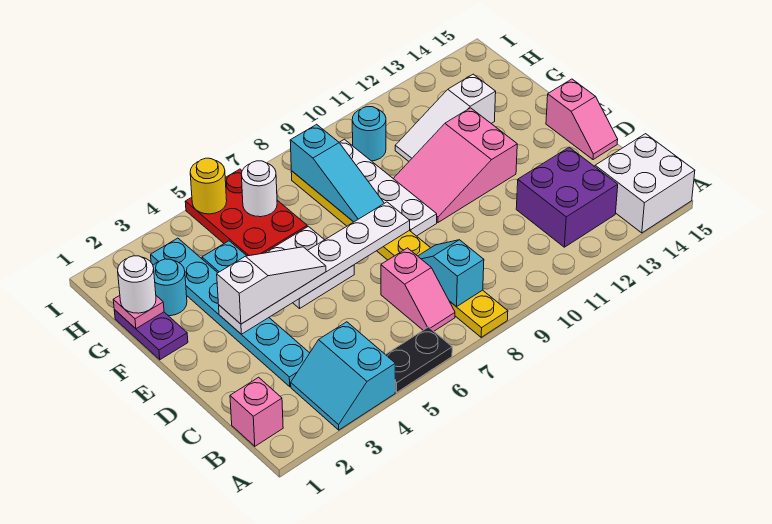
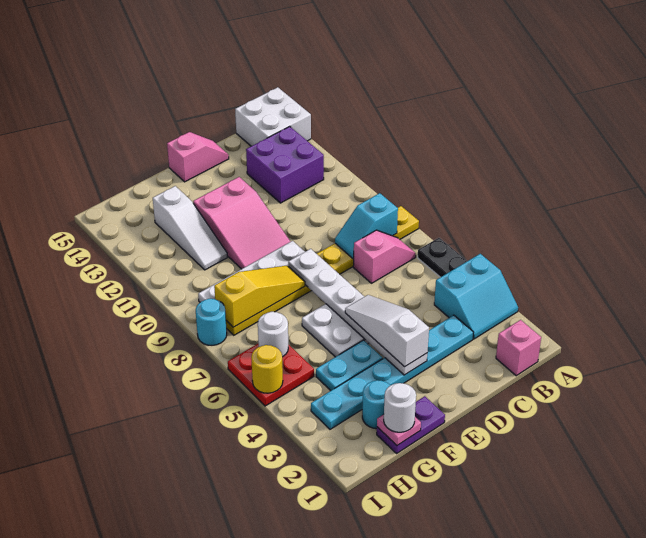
cyan 1x3 slope [290,124,384,222] -> yellow 1x3 slope [214,266,305,327]
red 2x3 plate [185,169,307,256] -> red 2x2 plate [228,343,314,406]
cyan 1x1 round brick [352,107,386,161] -> cyan 1x1 round brick moved to [196,299,227,345]

